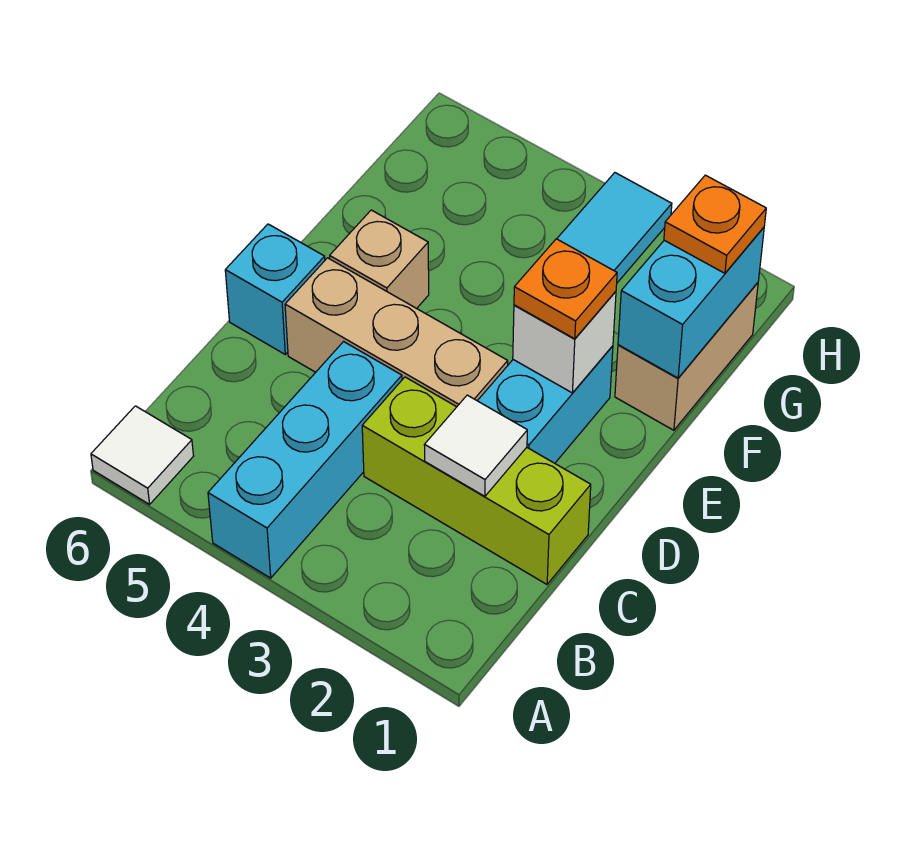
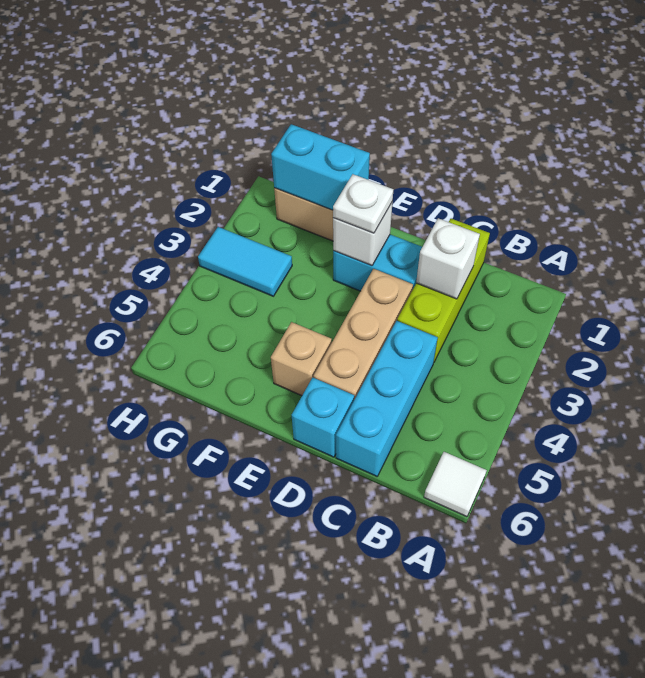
cyan 1x3 brick [208,342,402,578] -> cyan 1x3 brick turned to [336,321,438,476]
white 1x1 tile [424,395,527,496] -> white 1x1 brick [416,218,480,299]
orange 1x1 plate [514,239,617,339] -> white 1x1 plate [333,174,393,233]
orange 1x1 plate [664,175,766,273] -> none

